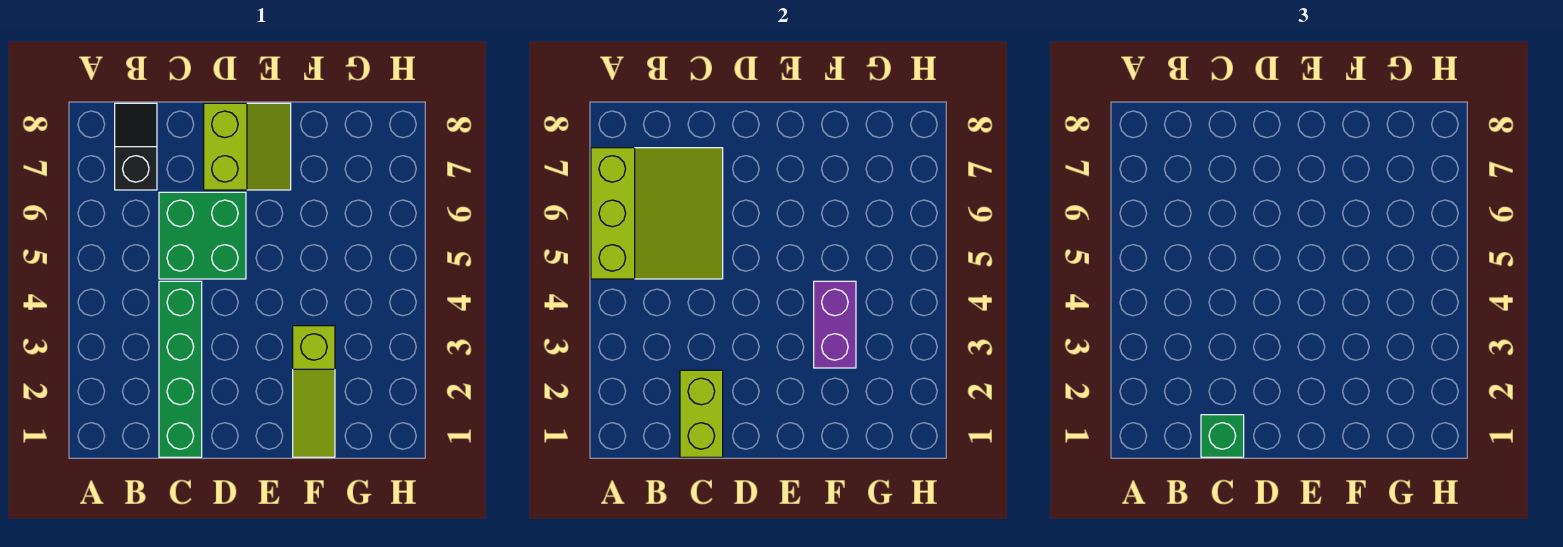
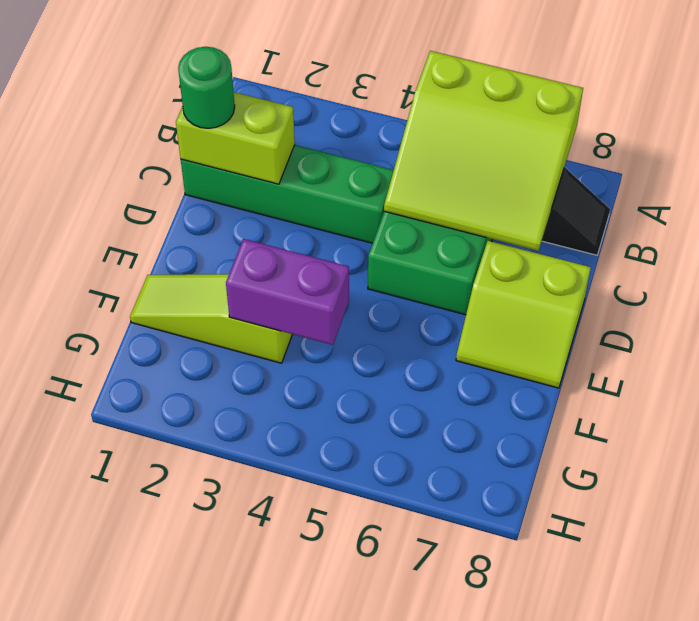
green 1x1 brick [1201,415,1244,457] -> green 1x1 round brick [178,47,235,128]

